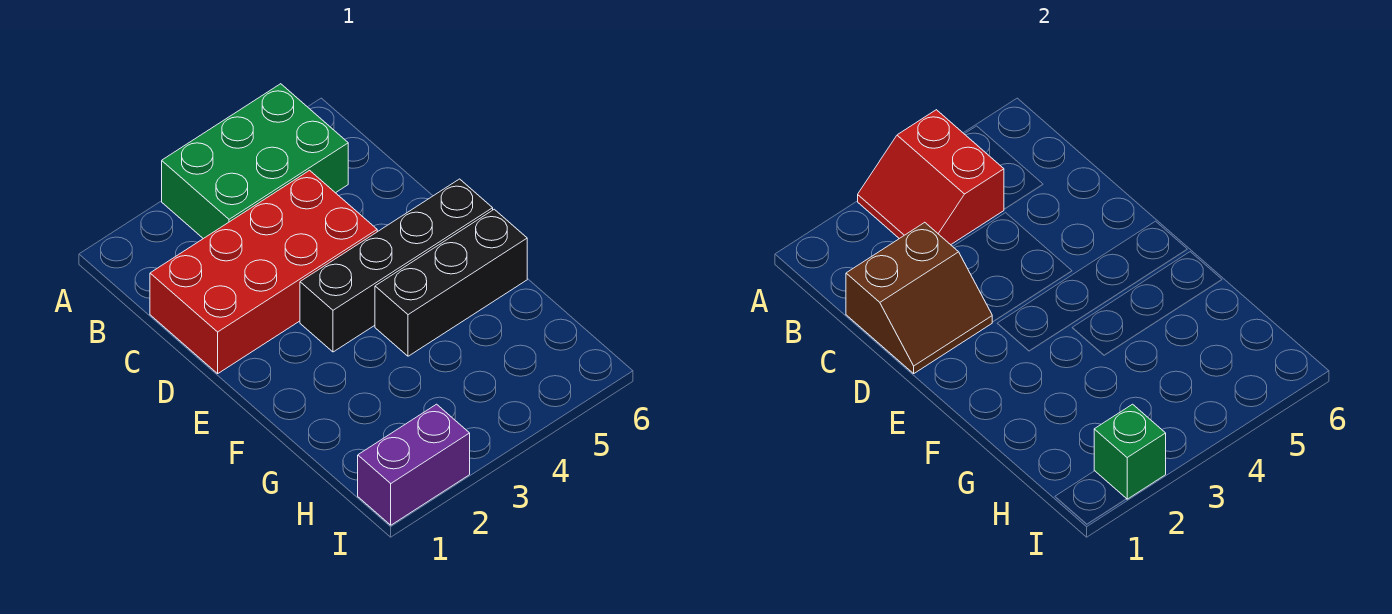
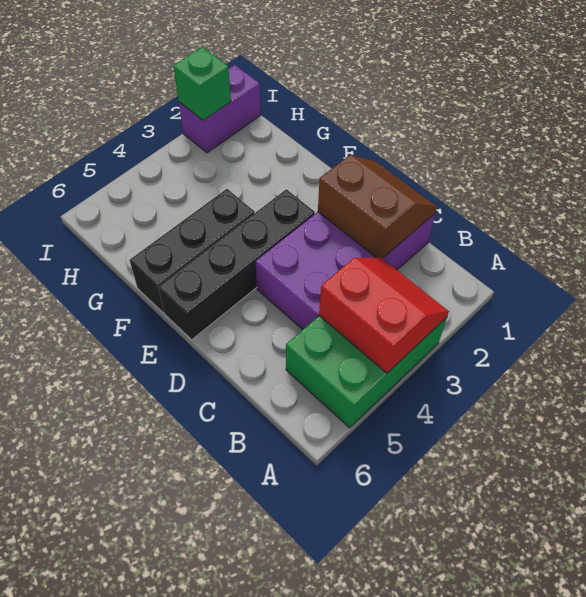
red 2x4 brick [150,170,377,373] -> purple 2x4 brick [255,212,436,329]
brown 2x2 slope [846,222,992,373] -> brown 2x2 slope turned to [318,155,437,258]

